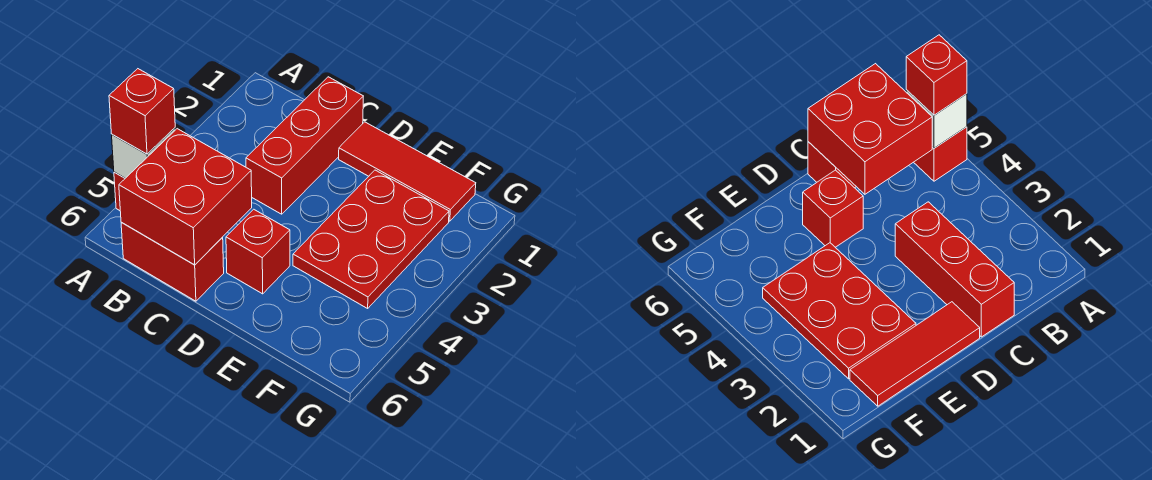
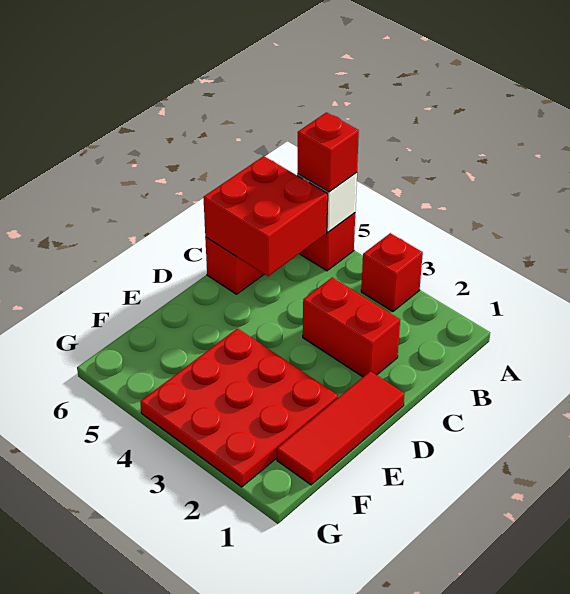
red 1x3 brick [246,77,363,214] -> red 1x2 brick [303,278,400,377]
red 1x1 brick [226,209,290,294] -> red 1x1 brick moved to [361,233,423,311]
red 2x3 plate [293,170,449,308] -> red 3x3 plate [140,329,338,487]

